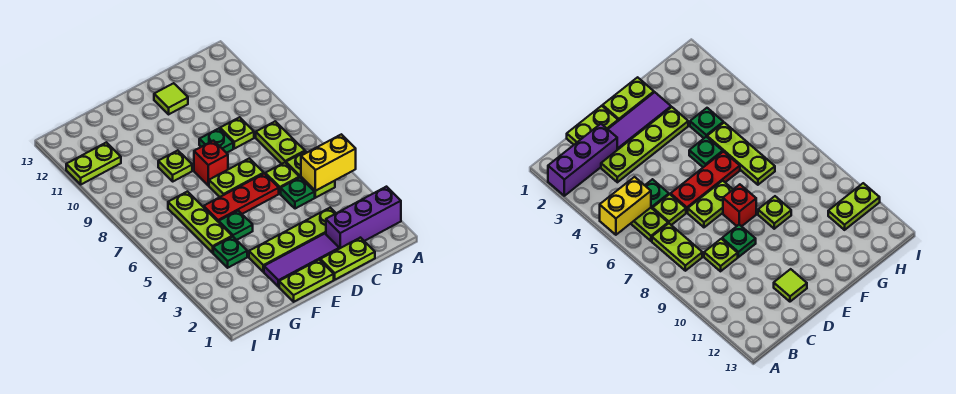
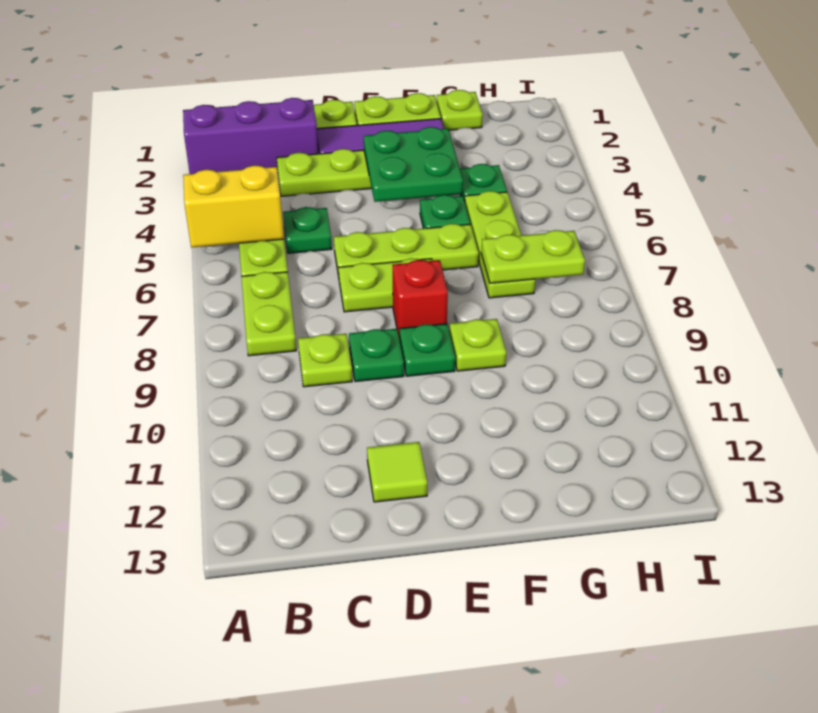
lime 1x1 plate [265,163,299,194] -> lime 1x1 plate moved to [437,90,483,130]
red 1x3 plate [204,173,279,222] -> lime 1x3 plate [334,224,479,277]
none -> green 2x2 plate [364,127,463,202]
none -> green 1x1 plate [400,324,455,376]
lime 1x2 plate [66,142,121,184] -> lime 1x2 plate moved to [481,230,585,283]

